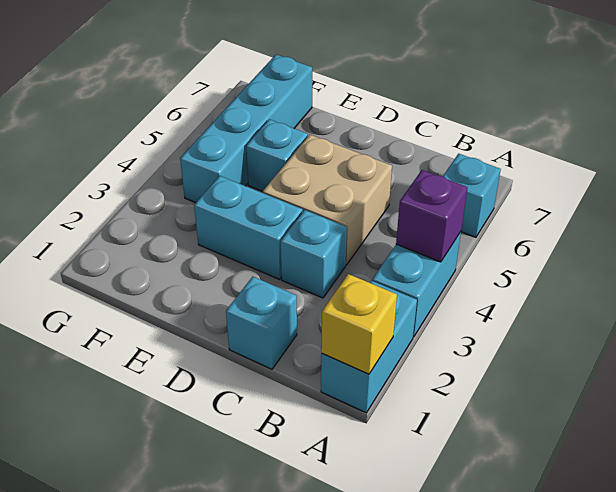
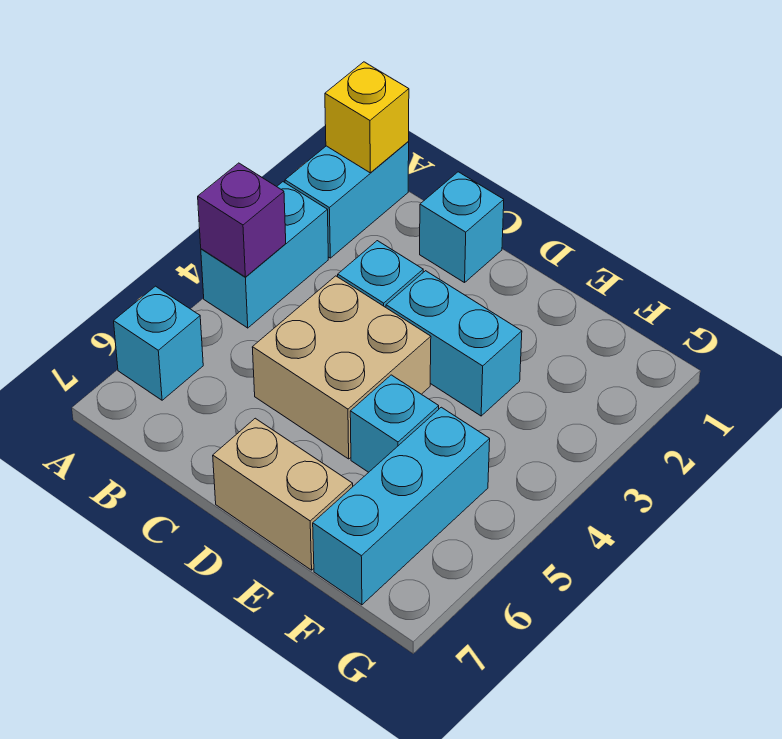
none -> tan 1x2 brick [213,418,353,570]
cyan 1x4 brick [180,55,312,203] -> cyan 1x3 brick [313,407,490,605]

